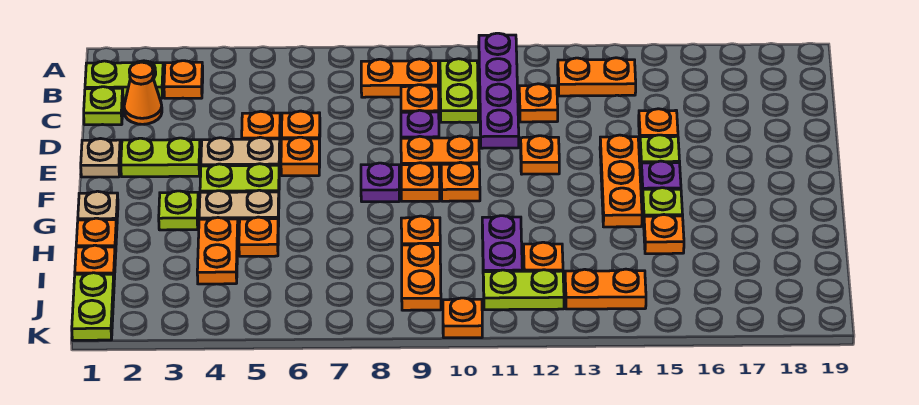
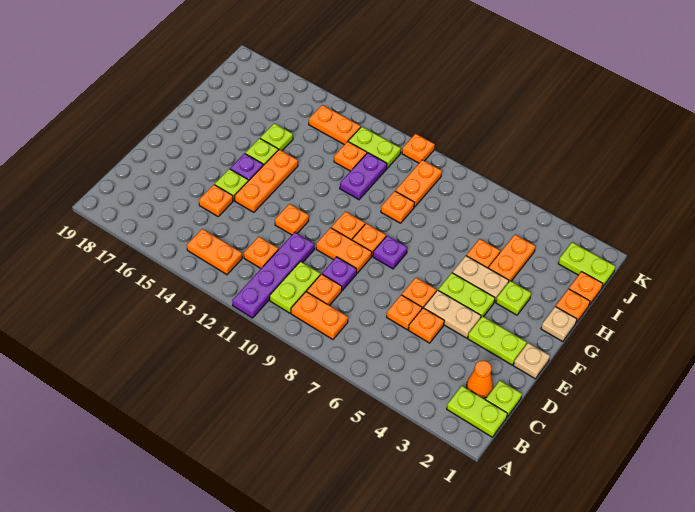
orange 1x1 plate [164,61,203,98] -> none
orange 1x1 plate [644,215,684,254] -> lime 1x1 plate [260,123,293,151]
lime 1x2 plate [72,273,114,340] -> lime 1x2 plate turned to [558,242,616,288]

